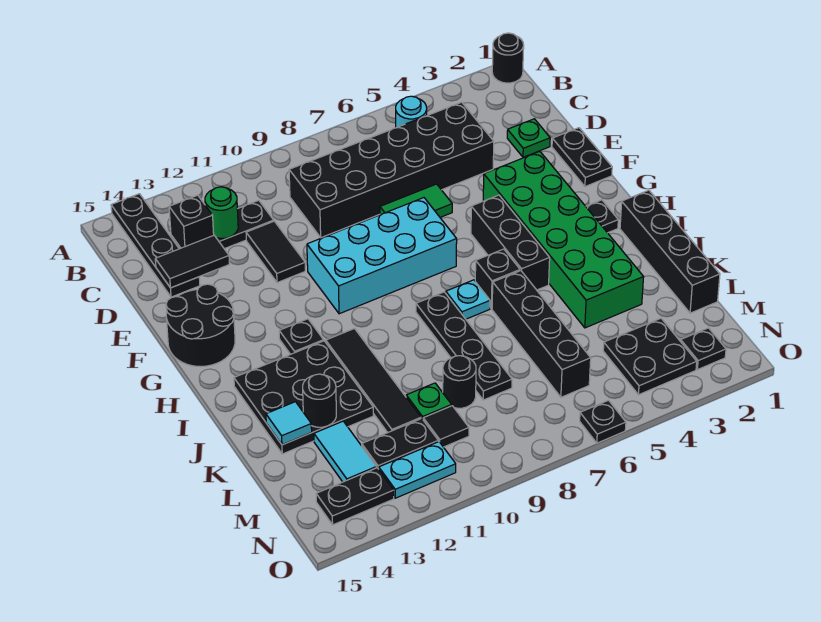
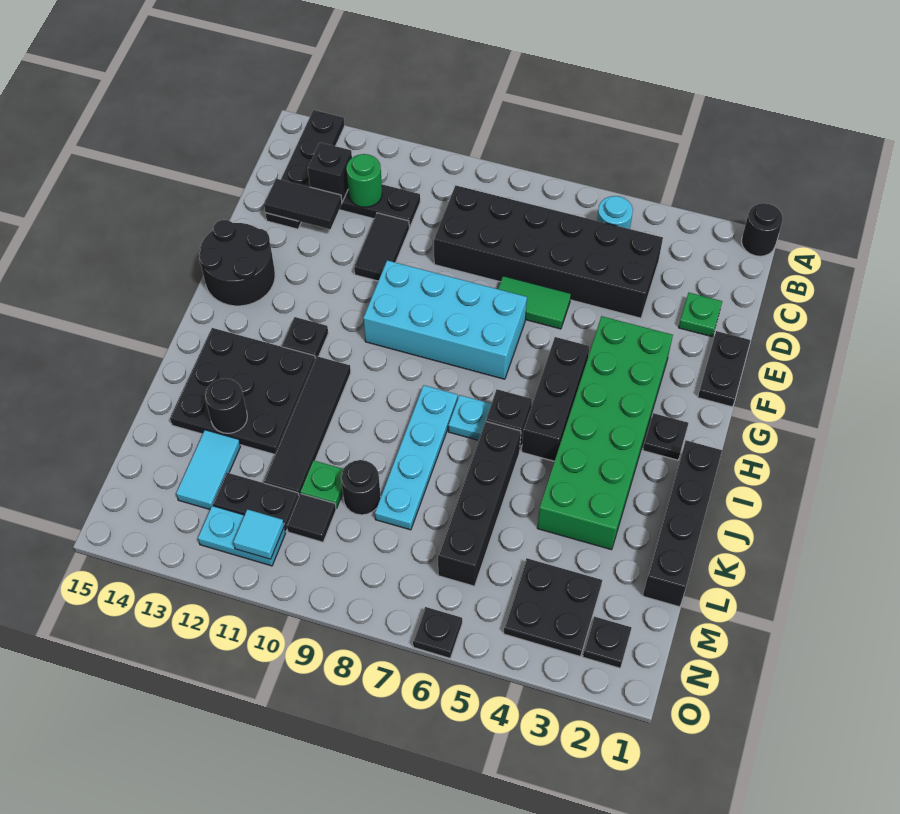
black 1x4 plate [416,292,512,400] -> cyan 1x4 plate [375,385,458,530]
cyan 1x1 tile [266,402,312,445] -> cyan 1x1 tile moved to [233,509,284,559]
black 1x2 plate [316,468,394,525] -> none

